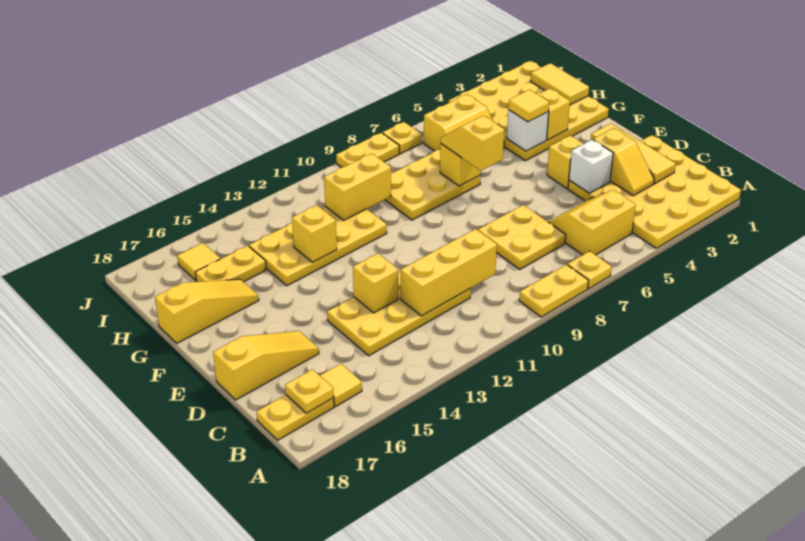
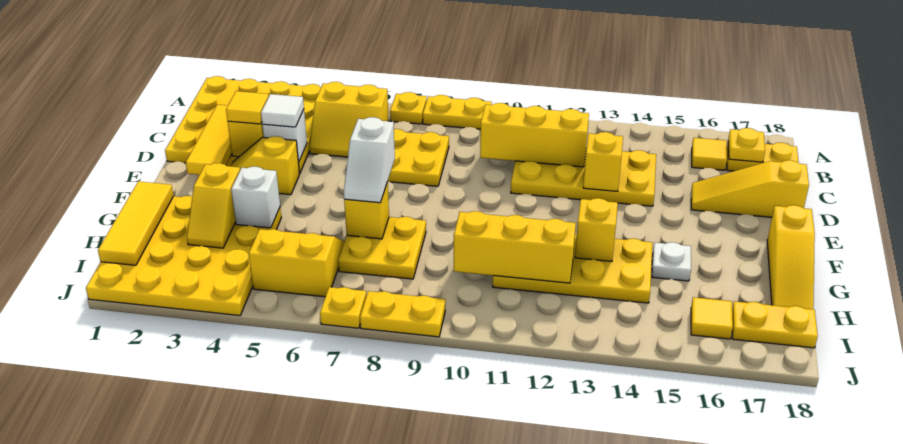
none -> white 1x1 tile [261,94,304,127]
yellow 1x2 slope [441,116,504,171] -> white 1x2 slope [344,117,395,203]
yellow 1x1 tile [508,89,549,122] -> yellow 1x1 tile moved to [226,91,269,124]
yellow 2x3 plate [385,150,481,220] -> yellow 2x2 plate [338,217,426,279]
none -> white 1x1 plate [652,242,691,281]
yellow 1x3 slope [155,279,259,343] -> yellow 1x3 slope turned to [767,205,815,309]
yellow 1x2 tile [531,63,589,105] -> yellow 1x3 tile [98,181,174,265]
yellow 1x2 brick [324,154,391,220] -> yellow 1x3 brick [454,211,576,283]
yellow 1x2 plate [195,246,266,282] -> yellow 1x2 plate moved to [732,301,818,348]

